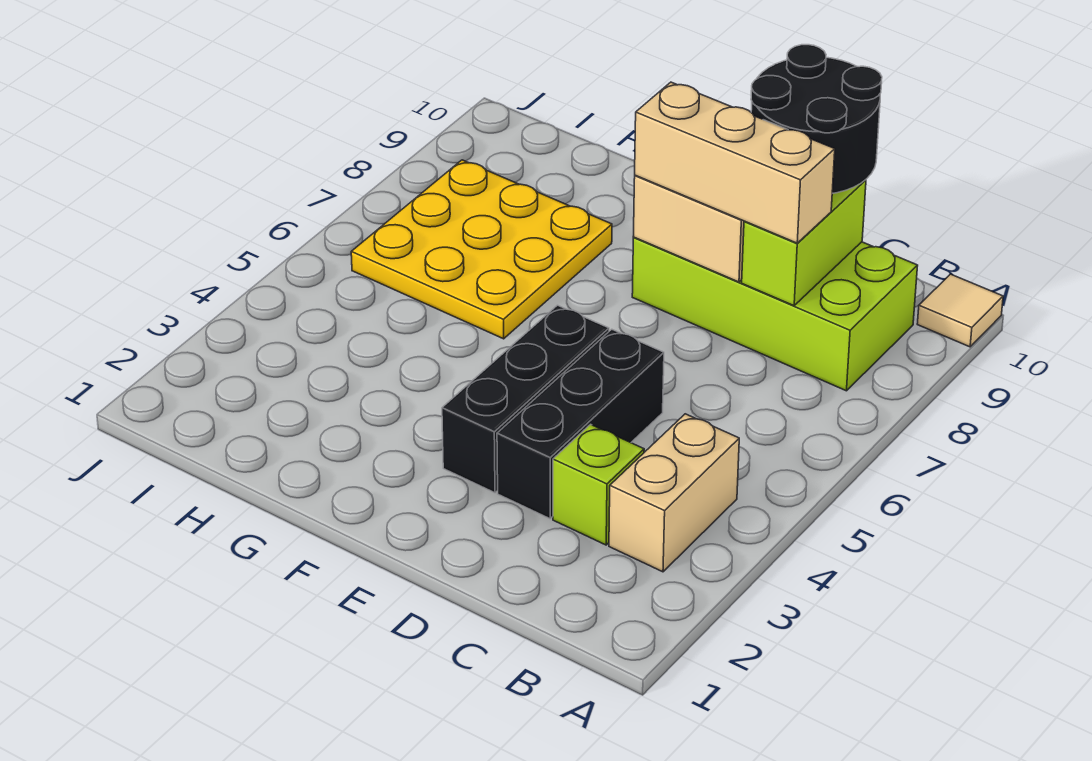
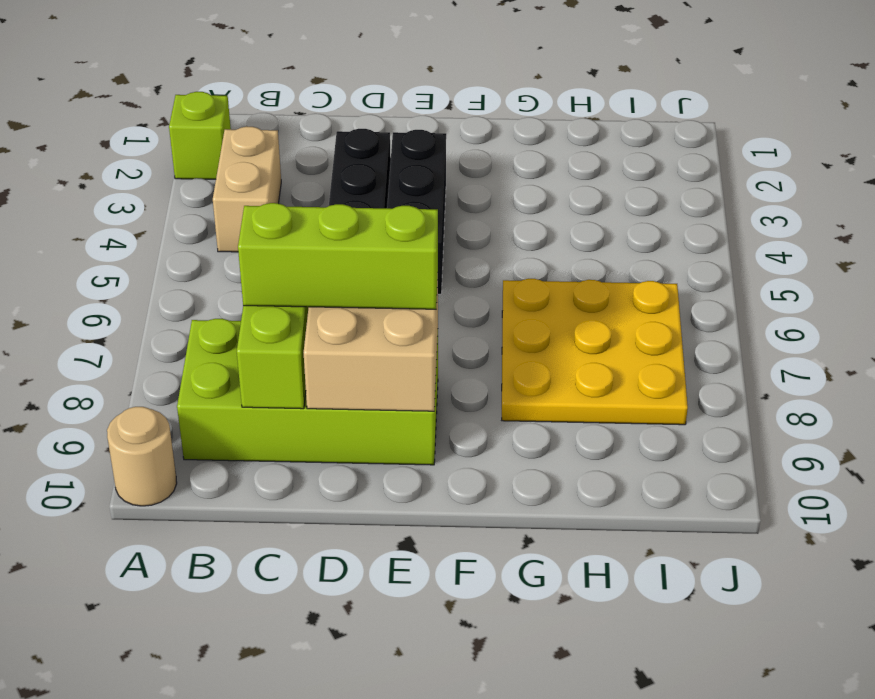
tan 1x1 tile [917,274,1003,347] -> tan 1x1 round brick [107,407,177,506]
lime 1x1 brick [553,424,644,545] -> lime 1x1 brick moved to [169,92,231,179]
tan 1x3 brick [635,82,835,243] -> lime 1x3 brick [238,203,438,309]
black 2x2 round brick [751,45,882,193] -> none

